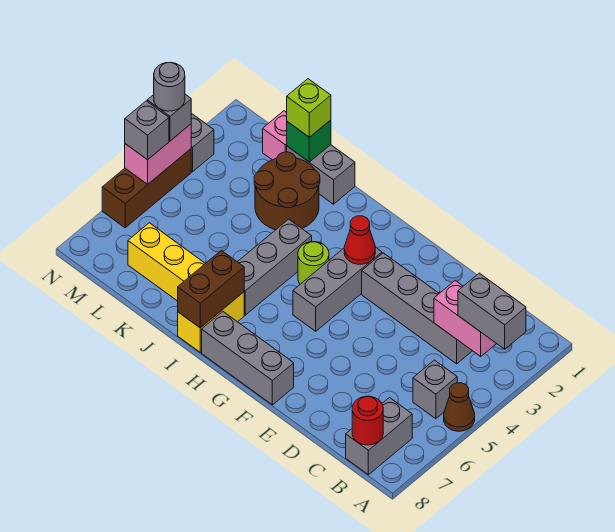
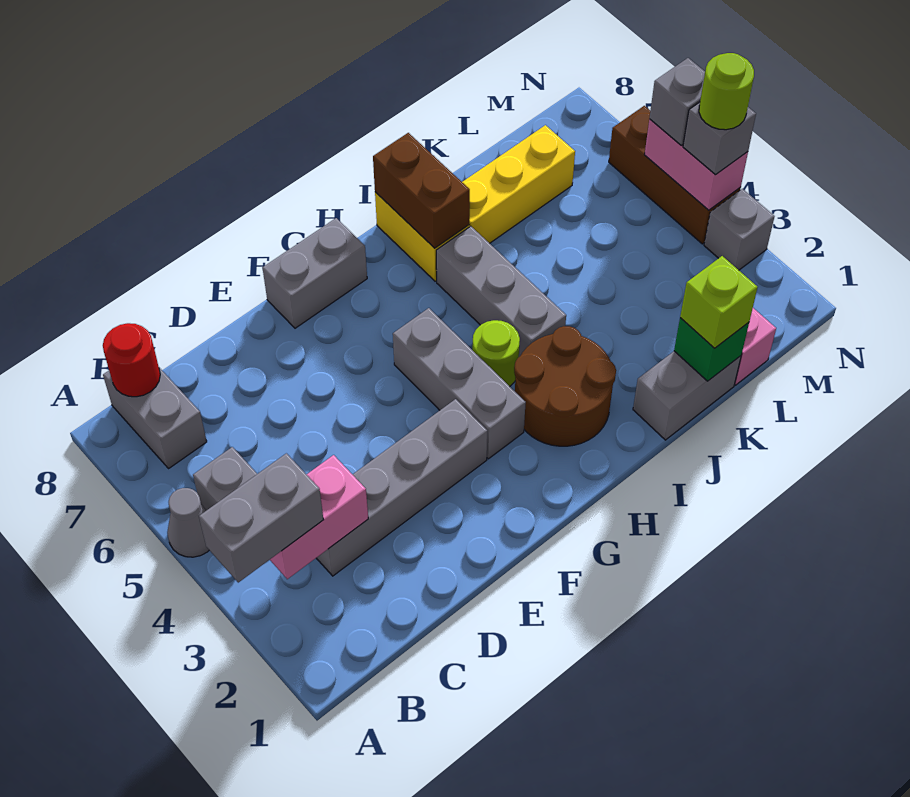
brown 1x1 cone [444,383,475,431] -> grey 1x1 cone [167,488,209,557]
grey 1x3 brick [202,312,294,405] -> grey 1x2 brick [262,218,367,328]
red 1x1 cone [344,216,375,264] -> none
brown 2x2 round brick [254,152,320,230] -> brown 2x2 round brick moved to [514,326,616,446]
grey 1x1 round brick [154,63,185,111] -> lime 1x1 round brick [699,53,754,130]

